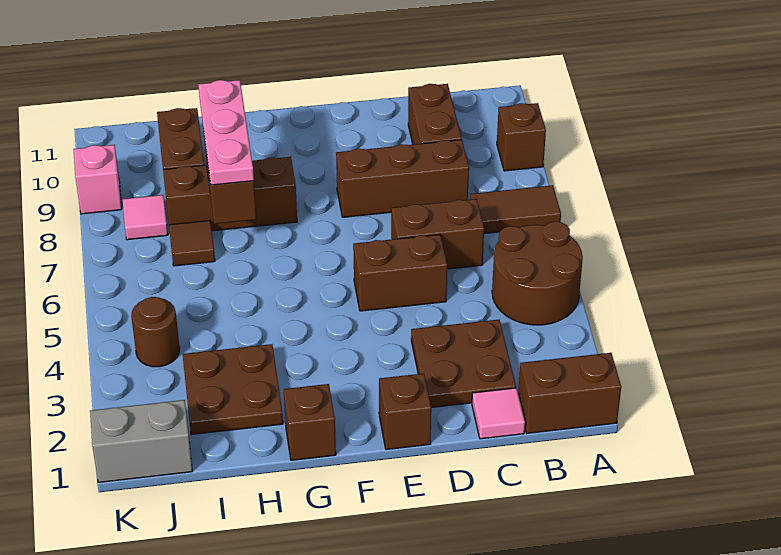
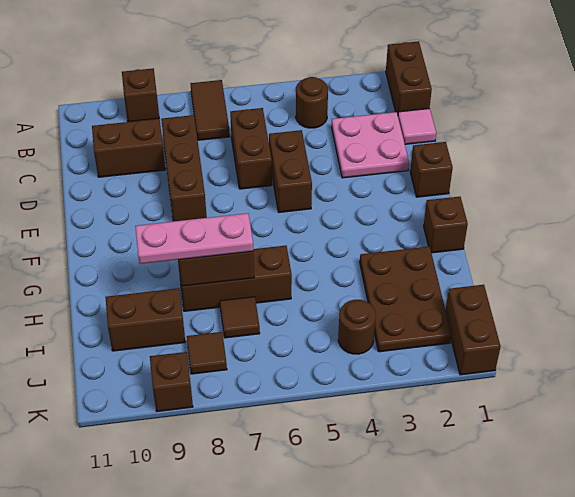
brown 2x2 round brick [492,222,583,325] -> brown 1x1 round brick [296,77,328,128]
brown 2x2 plate [411,320,516,408] -> pink 2x2 plate [332,112,409,178]
brown 1x3 brick [163,157,297,231] -> brown 1x3 brick turned to [178,245,292,311]
brown 2x2 plate [183,344,283,435] -> brown 2x3 plate [360,246,452,352]
grey 1x2 brick [90,400,192,482] -> brown 1x2 brick [445,285,501,375]
pink 1x1 tile [123,195,168,240] -> brown 1x1 tile [187,332,227,374]
pink 1x1 brick [74,145,122,214] -> brown 1x1 brick [150,352,193,412]

